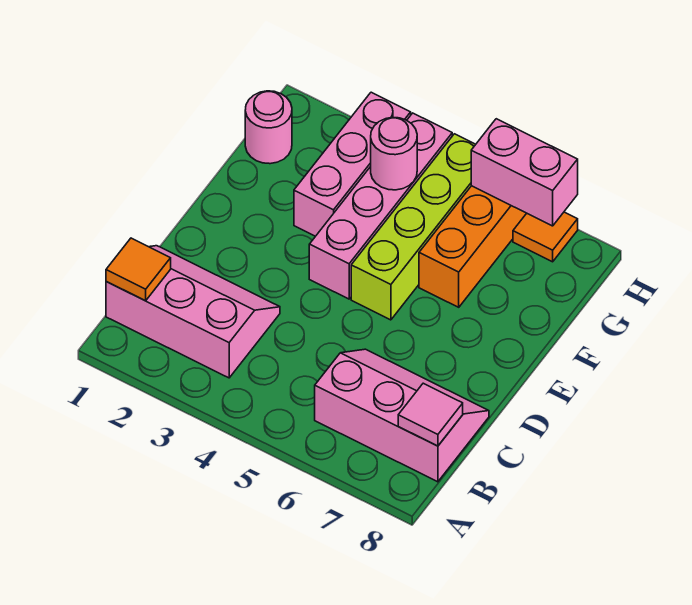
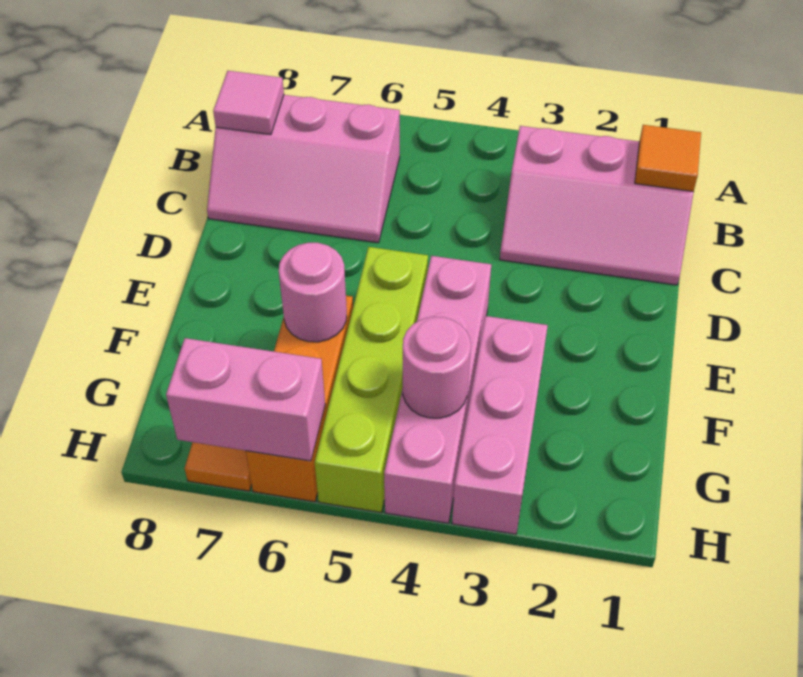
pink 1x1 round brick [245,91,292,164] -> pink 1x1 round brick moved to [279,243,347,342]

